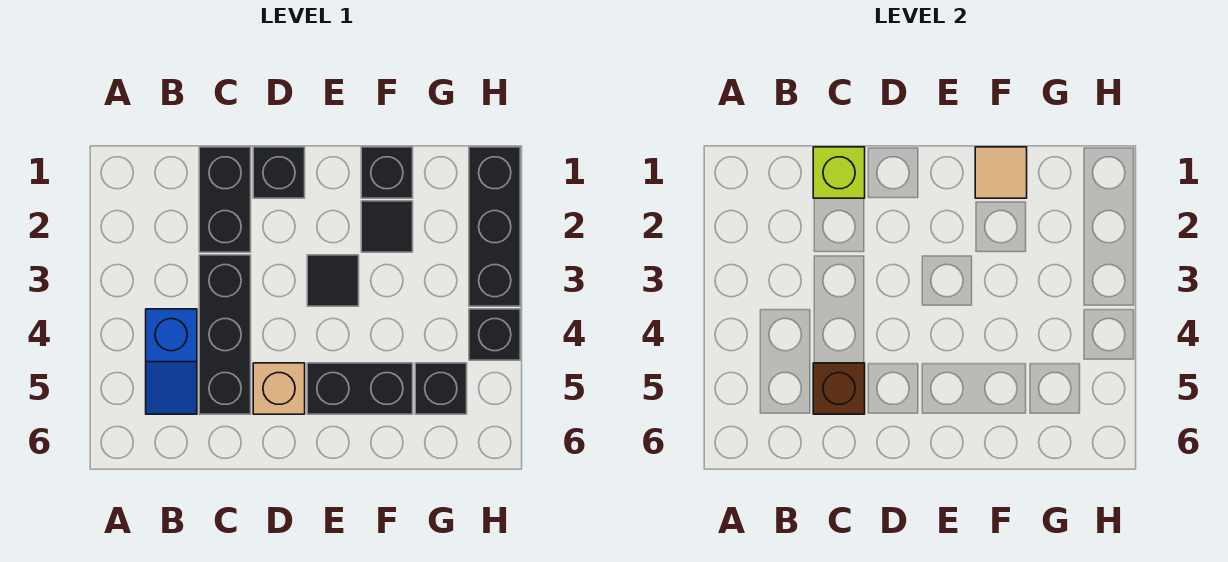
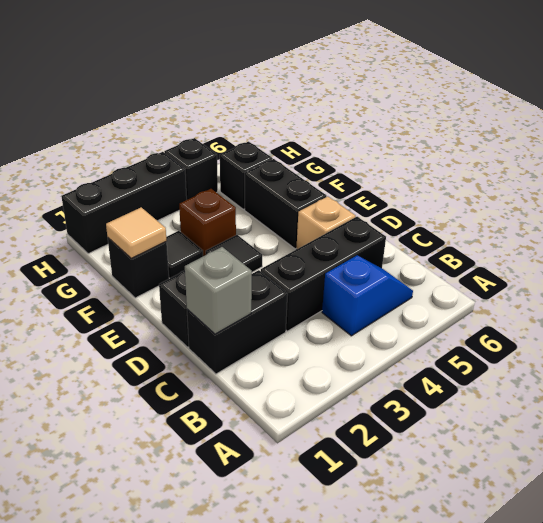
lime 1x1 brick [813,147,865,198] -> grey 1x1 brick [185,247,252,334]
brown 1x1 brick [813,363,865,414] -> brown 1x1 brick moved to [179,189,236,256]

